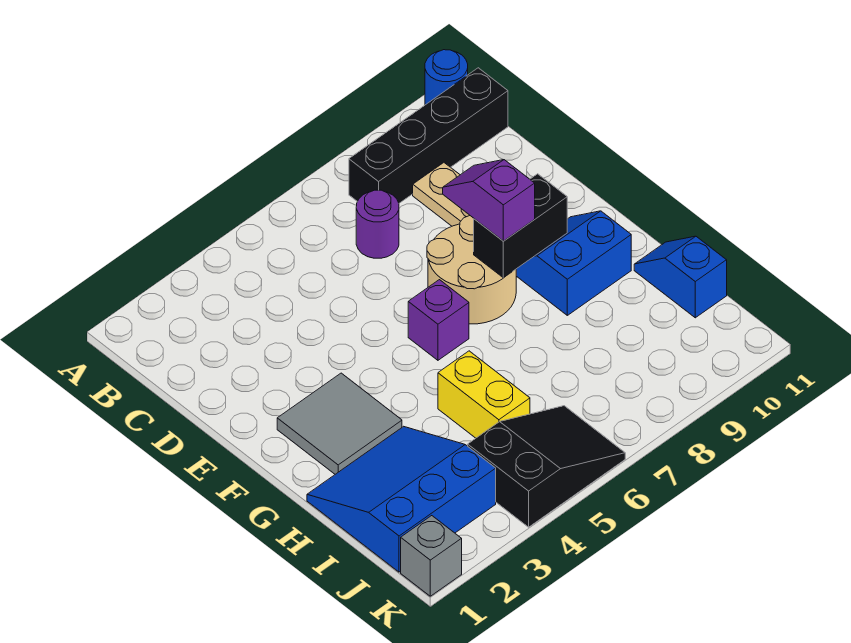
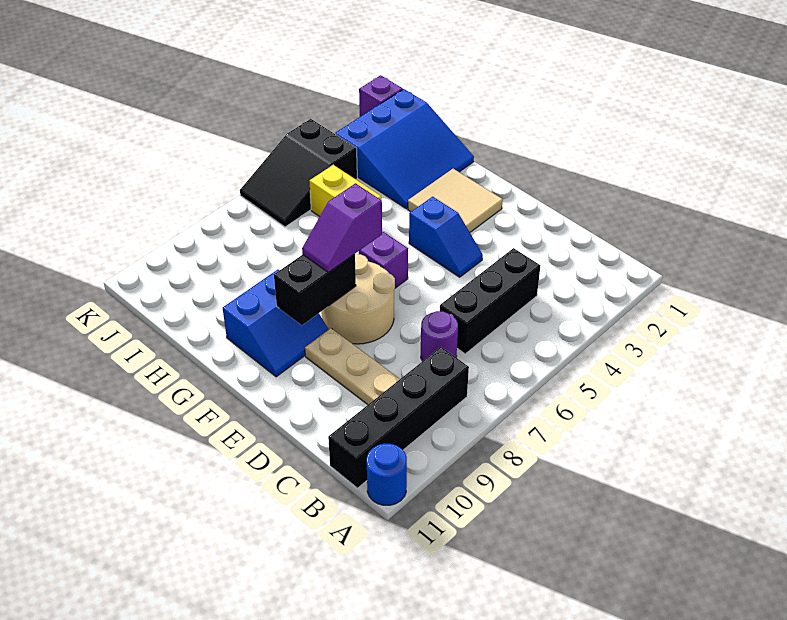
none -> black 1x3 brick [440,248,540,354]
purple 1x2 slope [443,160,535,241] -> purple 1x2 slope turned to [302,183,382,272]
grey 2x2 tile [277,373,402,474] -> tan 2x2 tile [408,169,503,232]
blue 1x2 slope [634,236,727,318] -> blue 1x2 slope moved to [409,197,483,277]
grey 1x1 brick [401,516,462,596] -> purple 1x1 brick [359,75,403,117]

